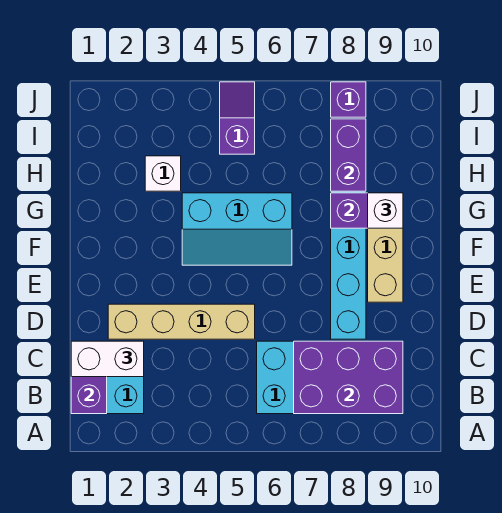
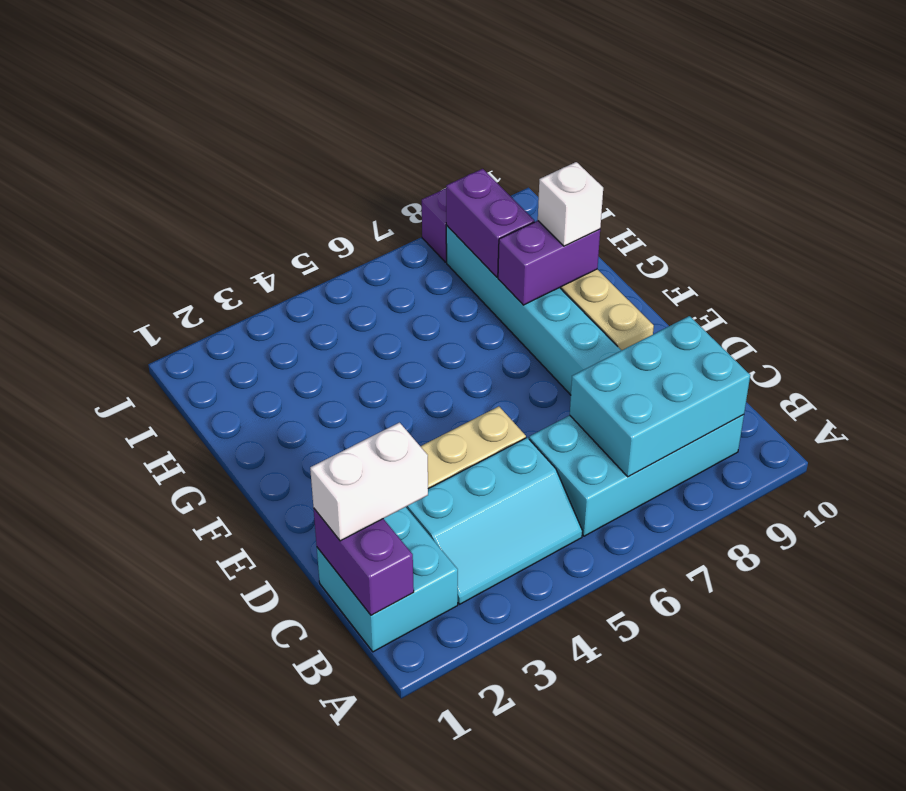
purple 2x3 brick [294,341,403,414] -> cyan 2x3 brick [570,316,750,477]
cyan 2x3 slope [182,193,292,265] -> cyan 2x3 slope moved to [406,438,582,604]
white 1x1 brick [145,156,181,191] -> none
purple 1x2 slope [220,82,255,154] -> none

